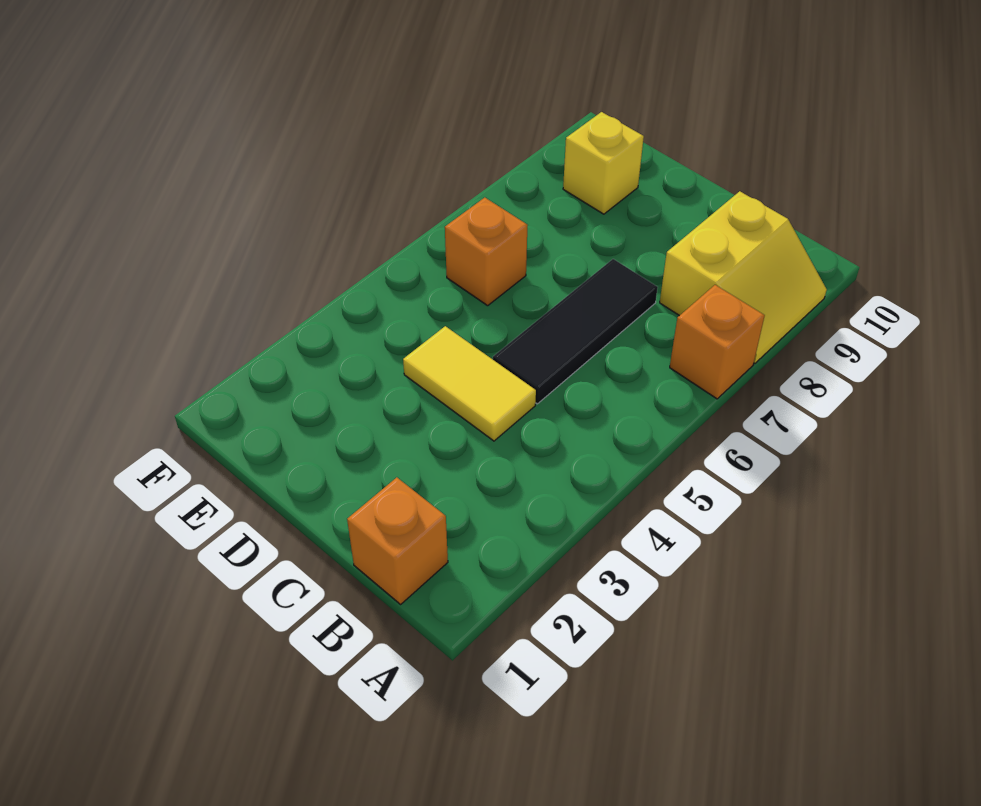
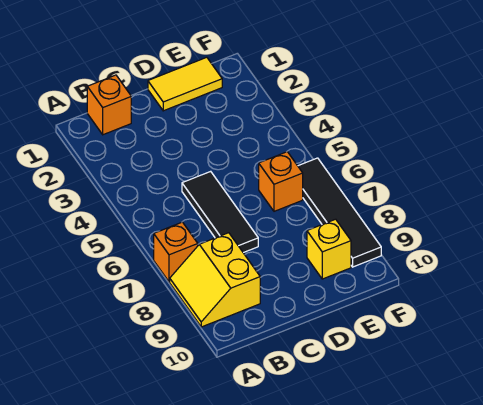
yellow 1x2 tile [403,326,536,441] -> yellow 1x2 tile moved to [148,57,222,111]
none -> black 1x4 tile [298,158,381,267]

